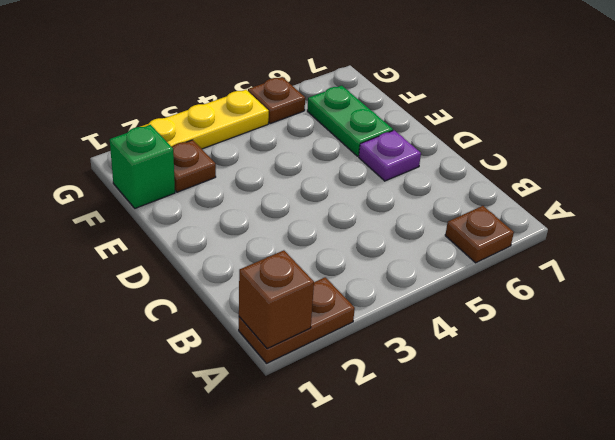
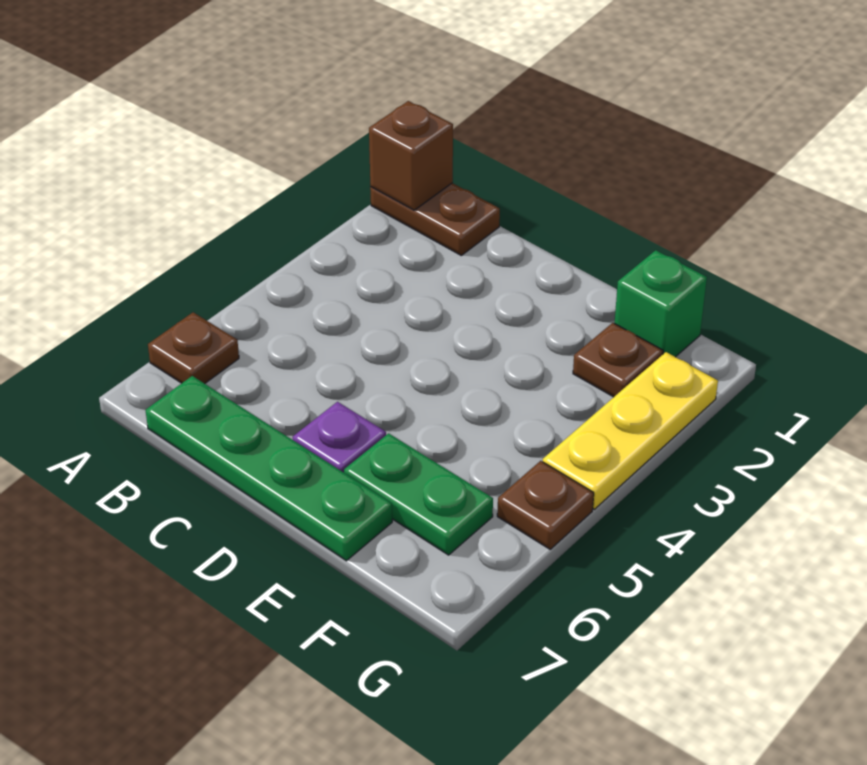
brown 1x2 plate [239,277,355,363] -> brown 1x2 plate turned to [370,183,500,255]
none -> green 1x4 plate [145,376,392,561]

